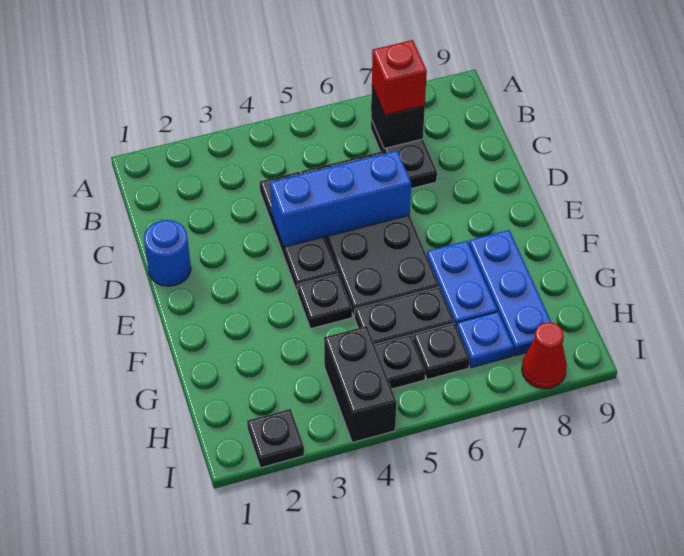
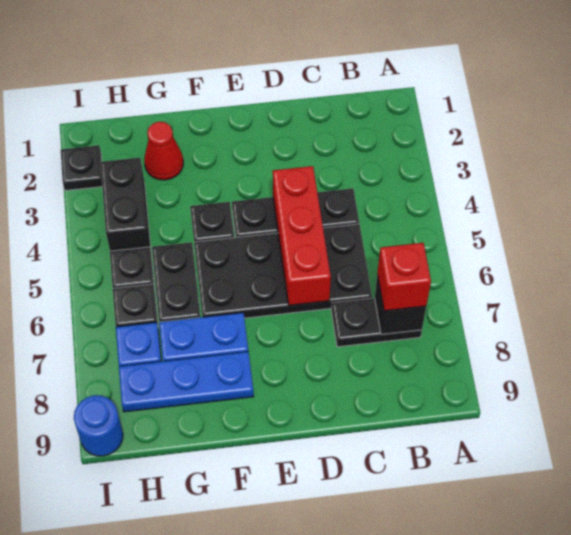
blue 1x1 round brick [144,220,191,286] -> blue 1x1 round brick moved to [74,395,123,456]
blue 1x3 brick [270,151,411,247] -> red 1x3 brick [273,166,331,305]
black 1x2 brick [324,326,397,443] -> black 1x2 brick turned to [100,158,151,251]
red 1x1 cone [522,322,567,389] -> red 1x1 cone moved to [144,122,183,180]

